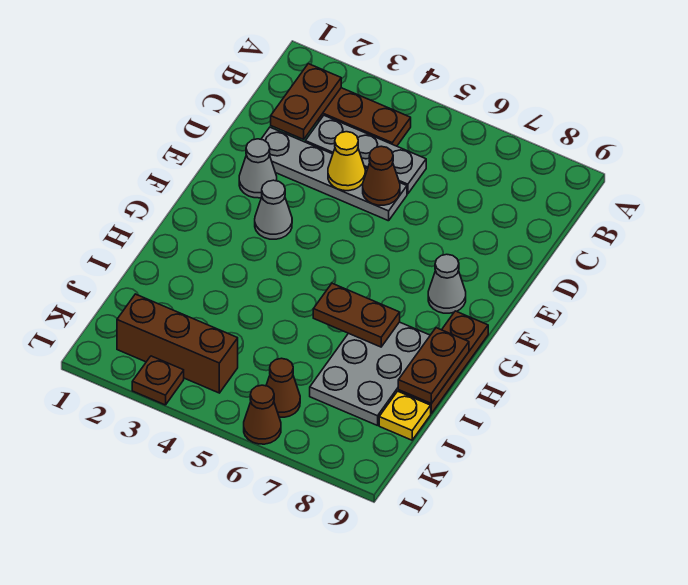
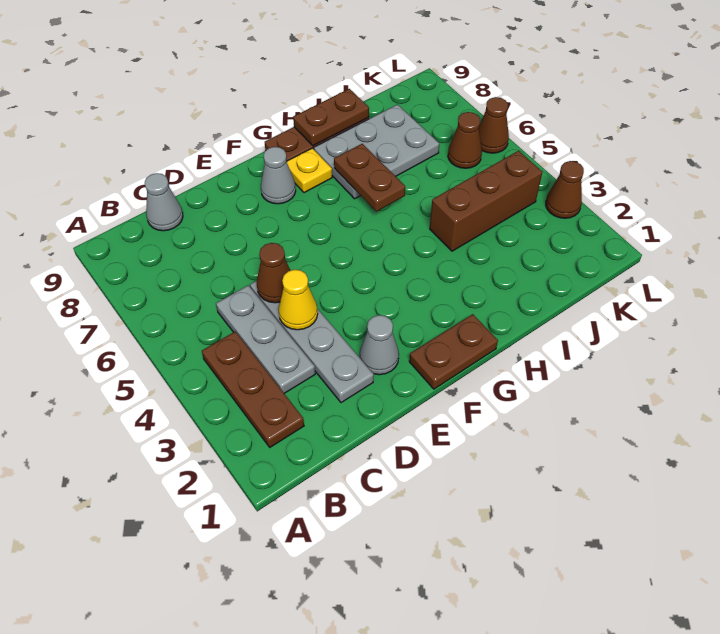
brown 1x2 plate [271,64,341,139] -> brown 1x2 plate moved to [409,314,498,389]
grey 1x1 cone [255,180,292,239] -> grey 1x1 cone moved to [145,173,183,231]
yellow 1x1 plate [379,391,431,440] -> yellow 1x1 plate moved to [286,148,332,193]
brown 1x3 brick [117,294,238,393] -> brown 1x3 brick turned to [430,151,542,251]
brown 1x1 plate [132,356,184,405] -> brown 1x1 cone [546,161,584,218]

